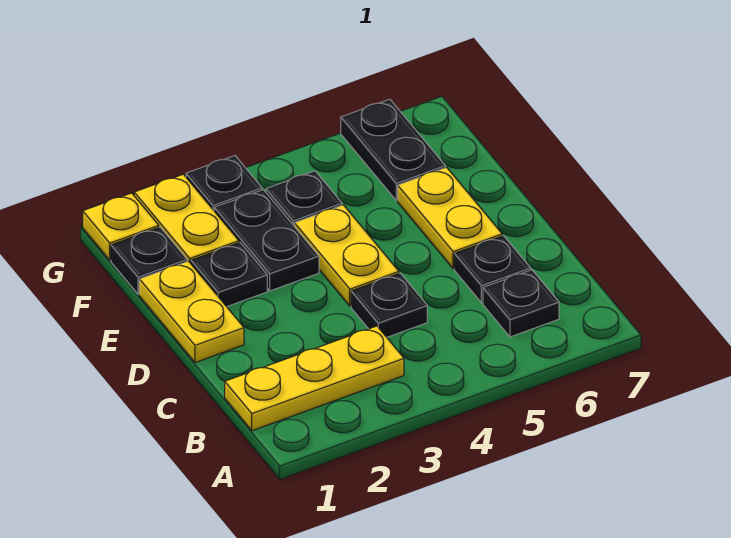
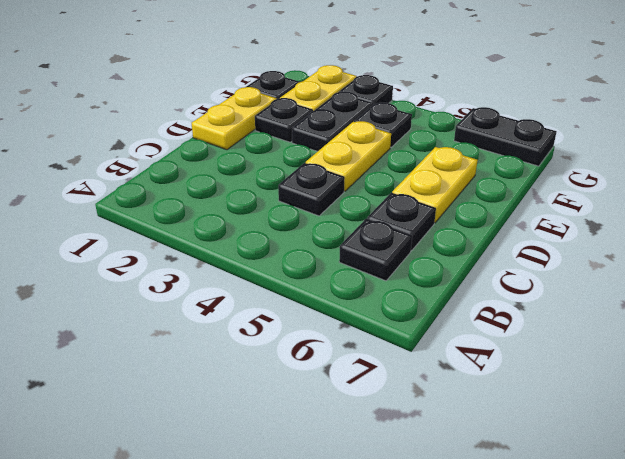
yellow 1x3 plate [225,326,404,431] -> none
black 1x2 plate [341,99,445,201] -> black 1x2 plate turned to [454,107,557,166]
yellow 1x1 plate [83,193,159,260] -> none

